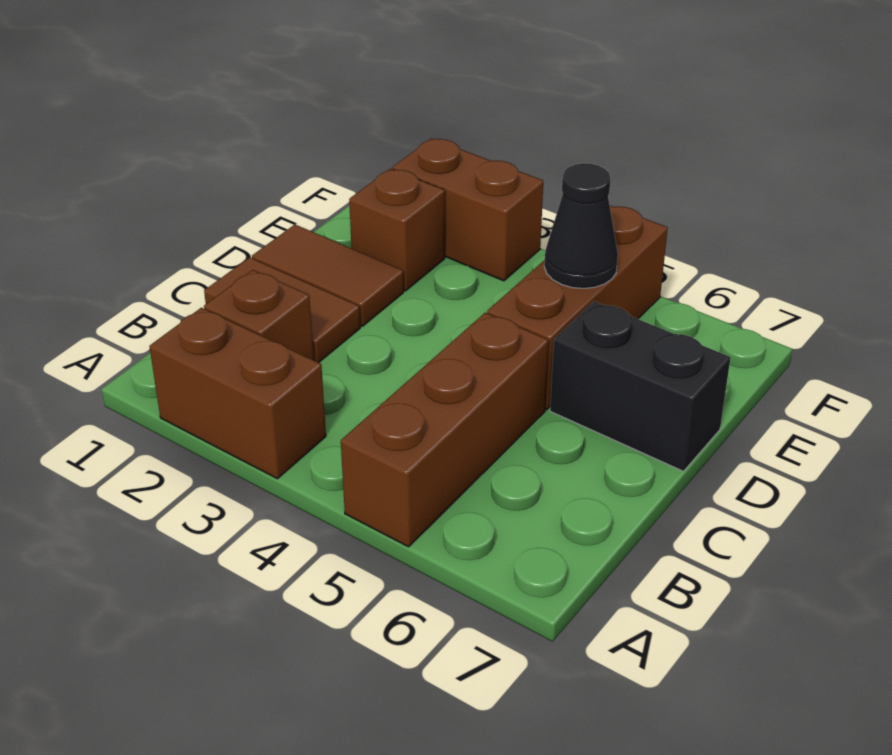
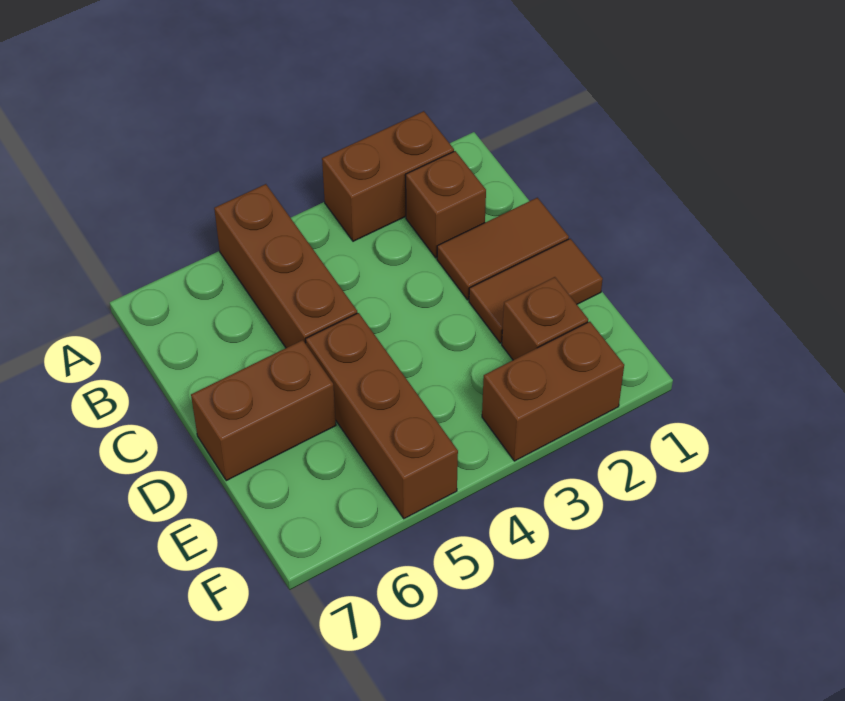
black 1x2 brick [550,301,731,471] -> brown 1x2 brick [191,340,336,481]
black 1x1 cone [544,163,618,288] -> none

